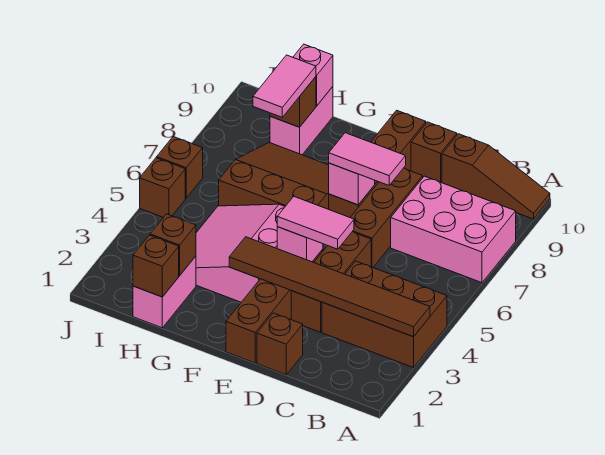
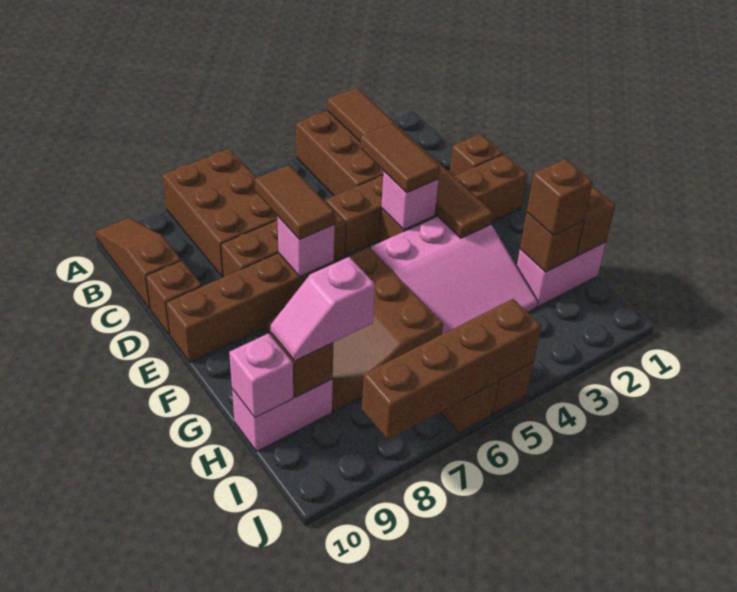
pink 2x3 brick [391,176,516,283] -> brown 2x3 brick [162,149,278,277]
pink 1x2 tile [277,197,354,249] -> brown 1x2 tile [360,123,440,192]
pink 1x2 tile [329,133,406,185] -> brown 1x2 tile [255,165,335,239]
none -> brown 1x1 brick [527,159,593,235]
pink 1x2 tile [253,55,316,117] -> pink 1x2 slope [271,257,375,361]
none -> brown 1x4 brick [362,299,541,440]

